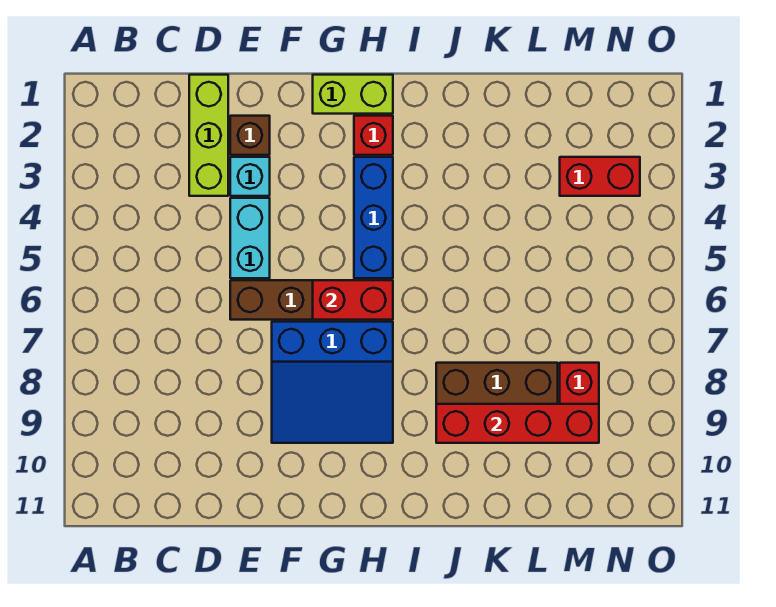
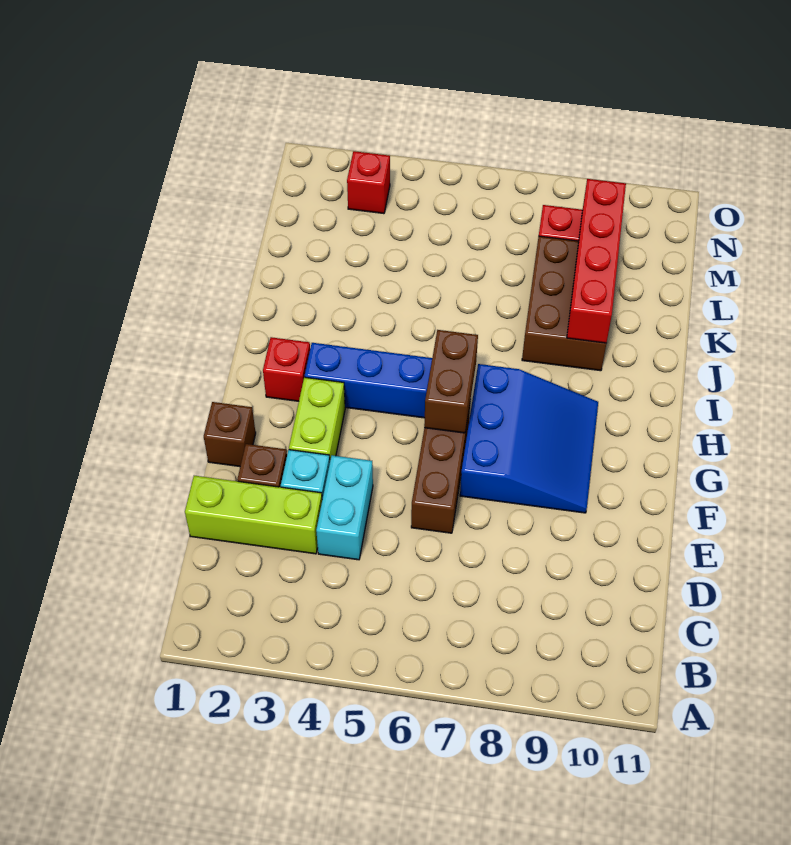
cyan 1x2 brick [230,198,270,278] -> cyan 1x2 brick turned to [316,455,373,560]
none -> brown 1x1 brick [204,402,256,467]
lime 1x2 brick [313,75,393,114] -> lime 1x2 brick moved to [289,377,345,460]
red 1x2 brick [313,280,393,320] -> brown 1x2 brick [424,330,478,433]
red 1x2 brick [560,157,640,196] -> red 1x1 brick [347,151,390,214]

